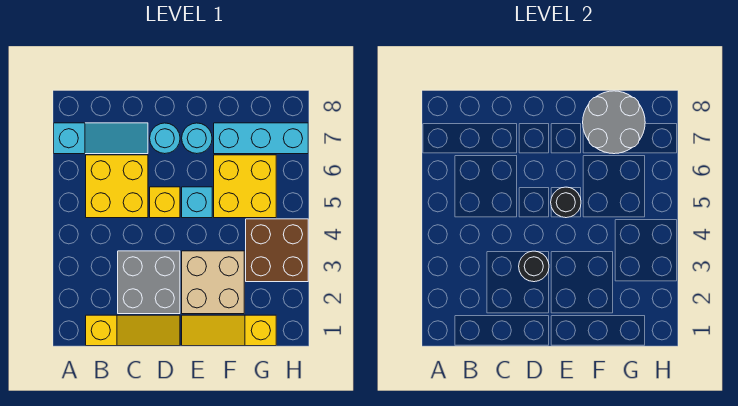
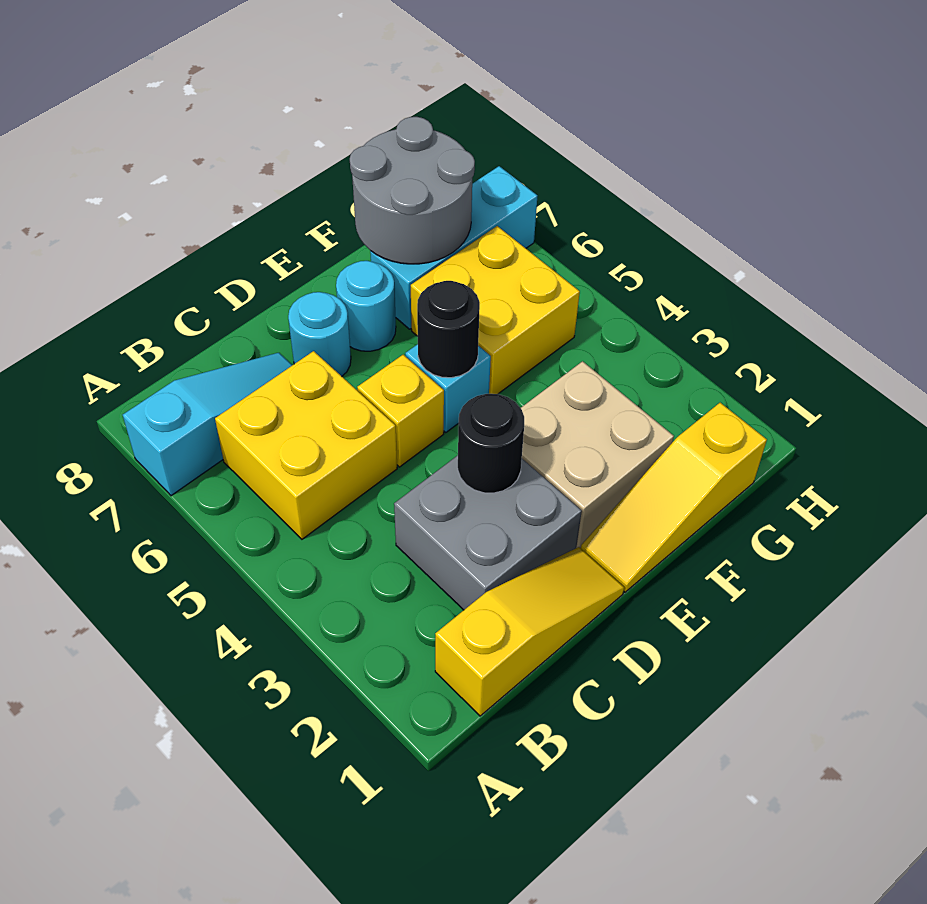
brown 2x2 brick [246,219,308,282] -> none

